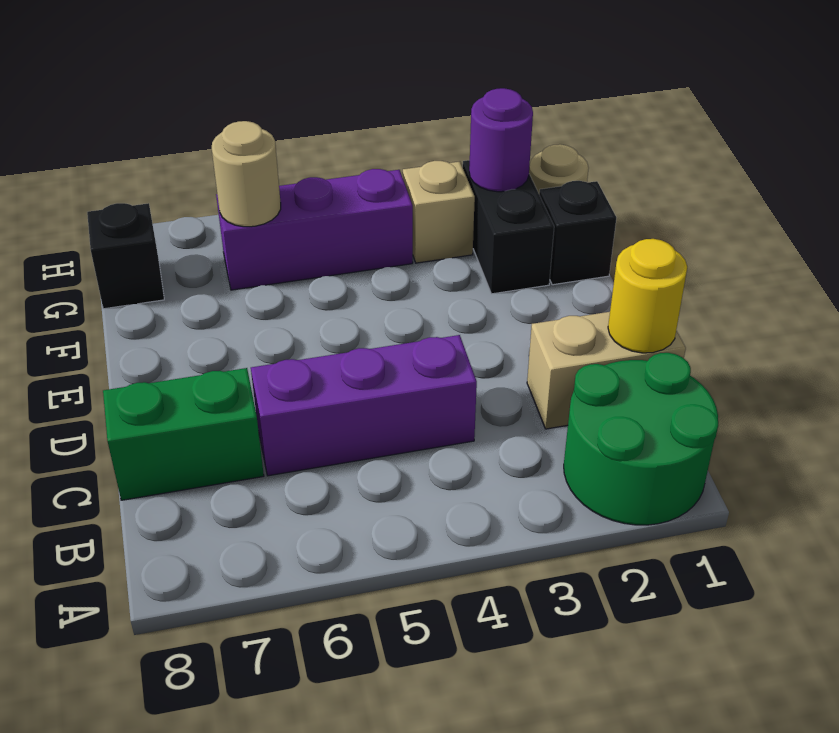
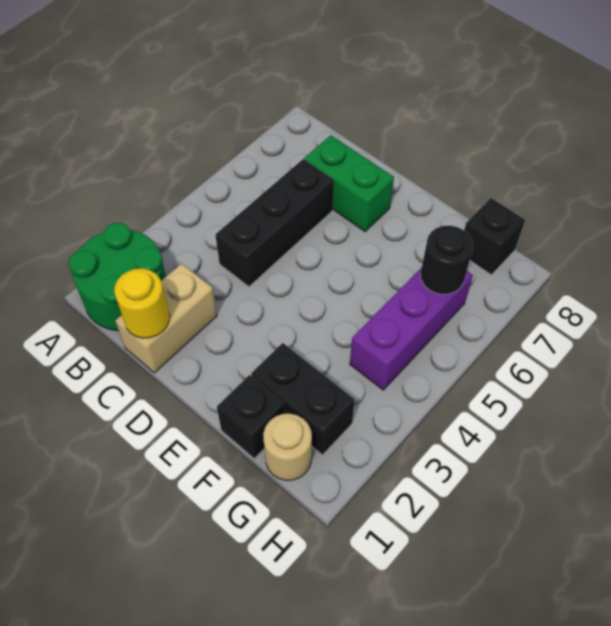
purple 1x3 brick [251,335,477,476] -> black 1x3 brick [215,159,334,287]
green 1x2 brick [103,368,264,500] -> green 1x2 brick turned to [304,135,394,232]
purple 1x1 round brick [469,88,533,192] -> none
tan 1x1 brick [403,161,475,263] -> none
tan 1x1 round brick [212,121,281,227] -> black 1x1 round brick [420,226,473,294]

